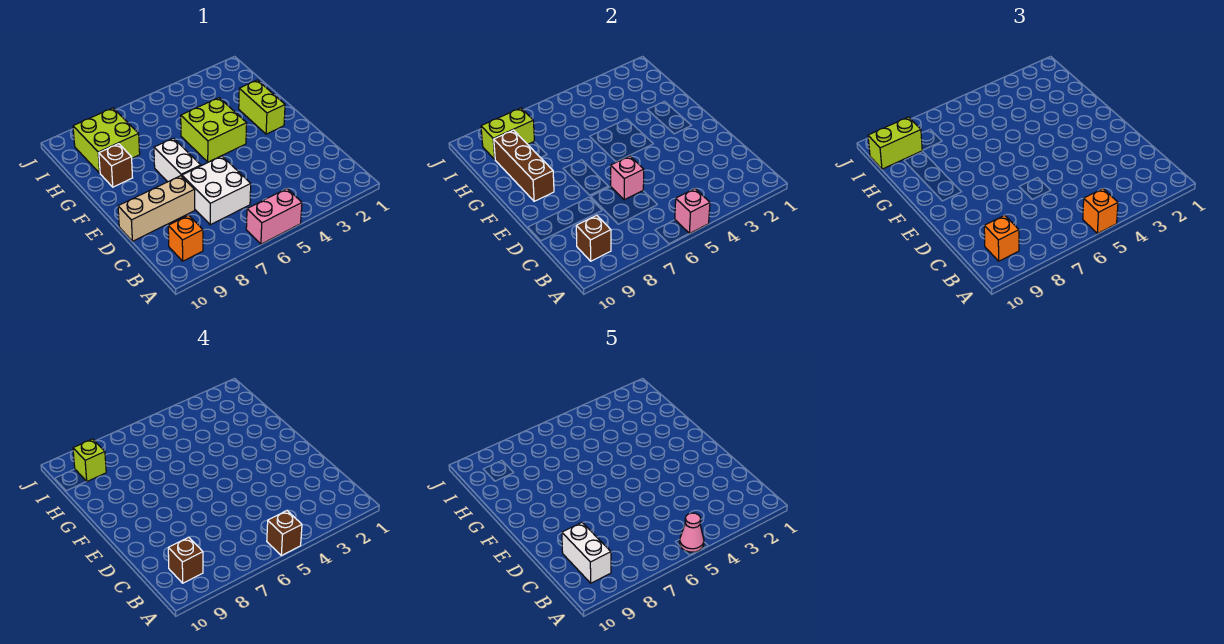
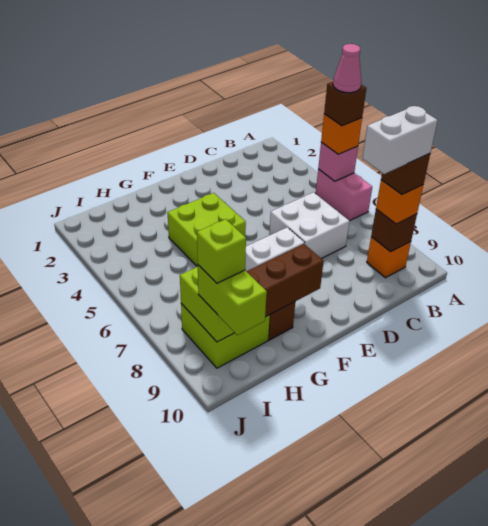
pink 1x1 brick [611,156,644,200] -> none
tan 1x3 brick [118,176,195,241] -> none
lime 1x2 brick [239,80,285,134] -> none

